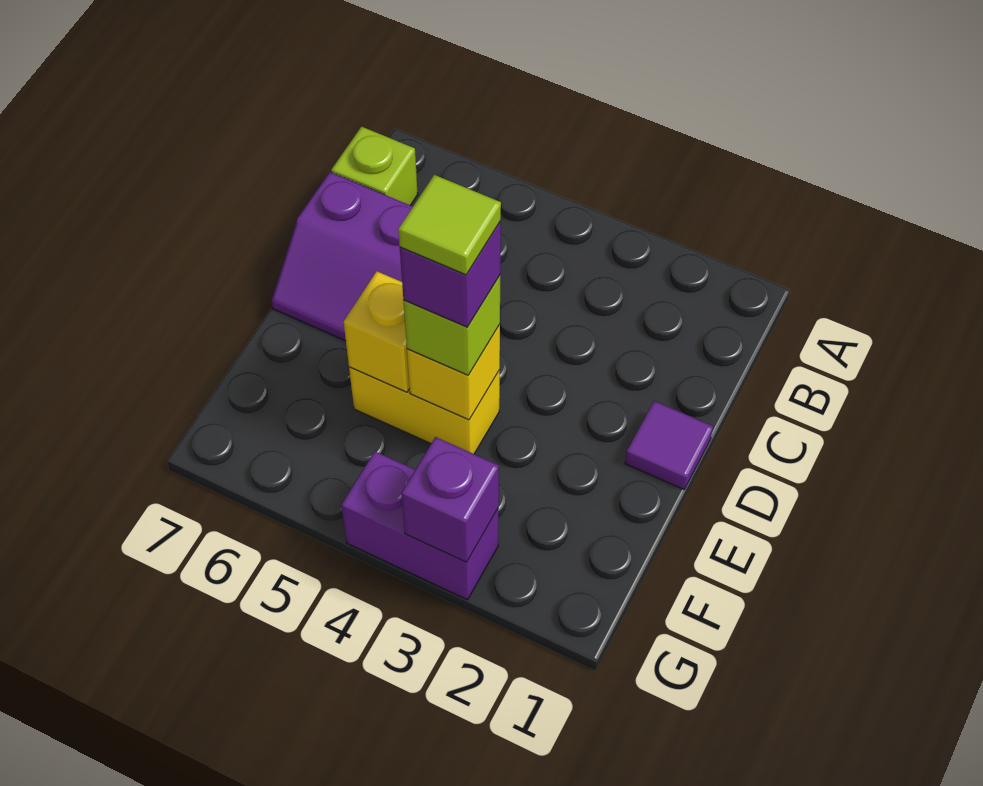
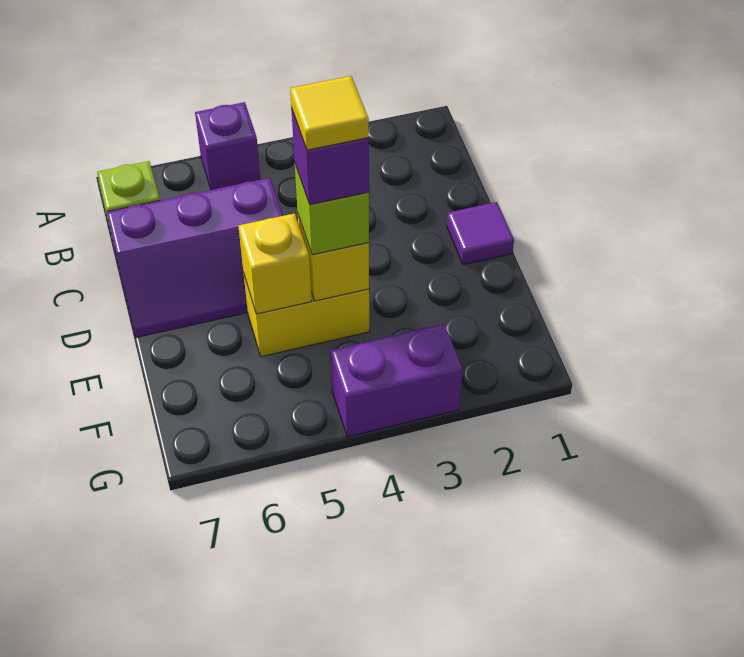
lime 1x1 tile [398,175,501,275] -> yellow 1x1 tile [290,76,369,150]
purple 1x1 brick [401,437,499,562] -> purple 1x1 brick moved to [195,102,260,190]

